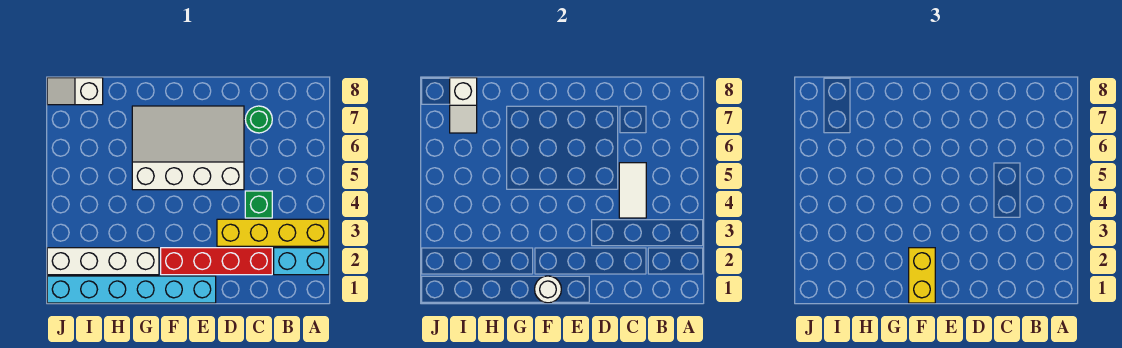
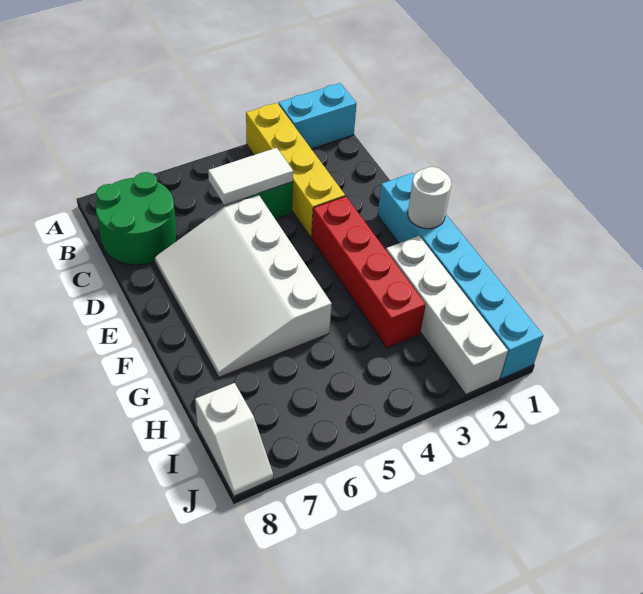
cyan 1x2 brick [274,248,329,275] -> cyan 1x2 brick turned to [279,83,357,149]
red 1x4 brick [161,248,272,275] -> red 1x4 brick moved to [312,196,426,348]
green 1x1 round brick [246,106,272,133] -> green 2x2 round brick [96,172,177,265]
yellow 1x2 brick [909,248,935,303] -> none
white 1x2 slope [450,78,477,133] -> none

